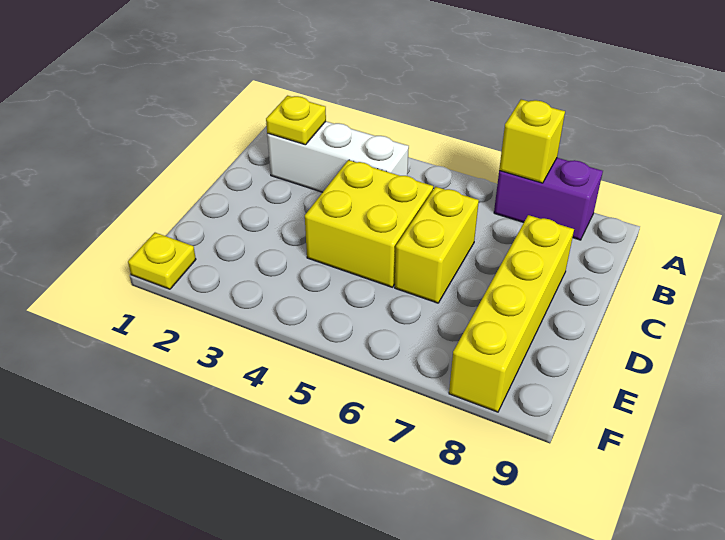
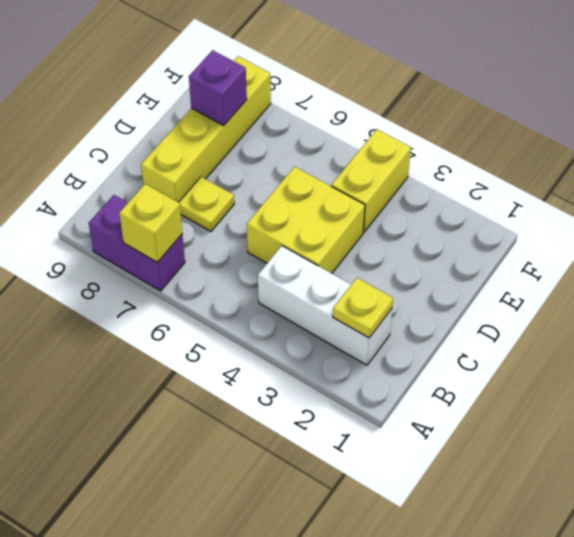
yellow 1x2 brick [395,187,479,303] -> yellow 1x2 brick moved to [331,129,411,232]
none -> purple 1x1 brick [189,50,247,125]
yellow 1x1 plate [128,233,196,289] -> yellow 1x1 plate moved to [179,177,234,231]

